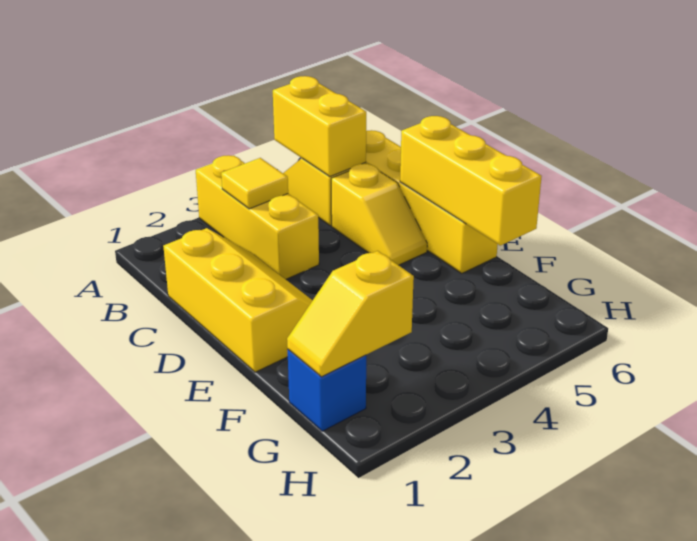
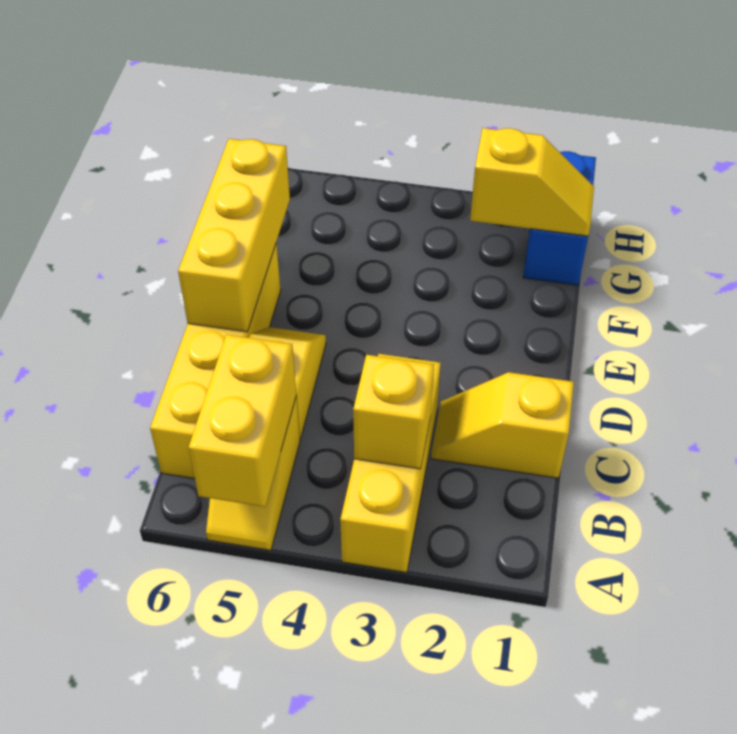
yellow 1x1 tile [221,158,288,209] -> yellow 1x1 brick [353,355,434,469]
yellow 2x3 slope [163,228,313,372] -> yellow 1x2 slope [431,372,574,478]
blue 1x1 brick [287,349,366,431] -> blue 1x2 brick [523,151,596,285]

